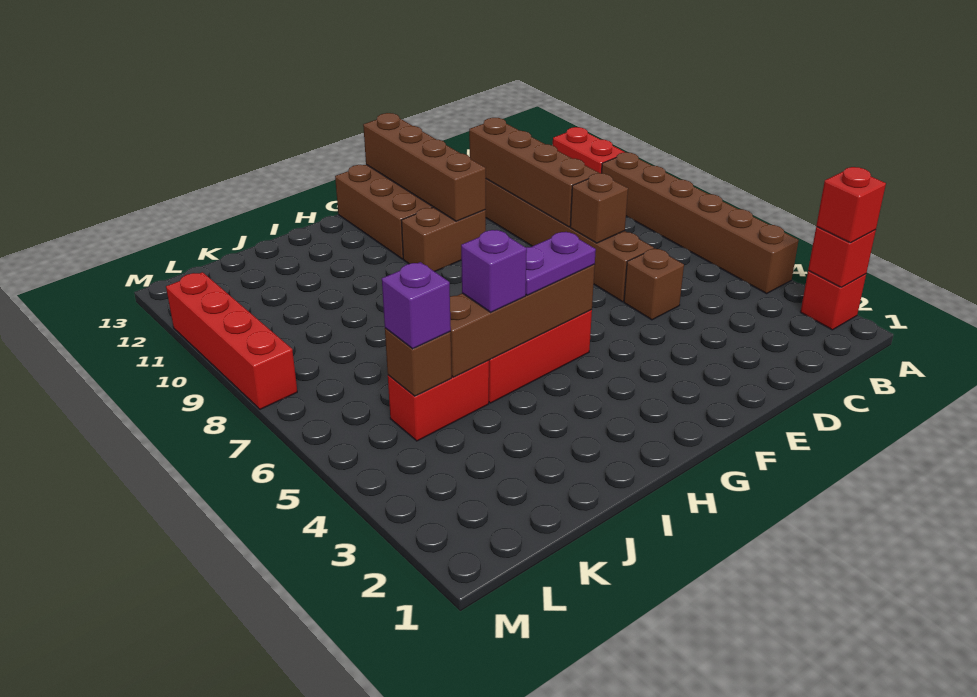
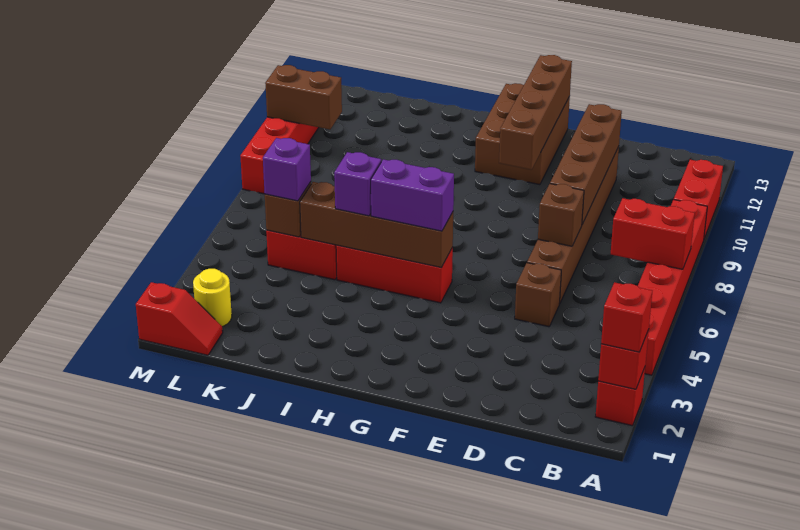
brown 1x6 brick [602,152,799,294] -> red 1x6 brick [638,200,707,375]
none -> red 1x2 brick [611,198,695,269]
brown 1x2 brick [401,207,486,272] -> brown 1x2 brick moved to [265,65,342,129]
purple 1x2 plate [526,232,596,295] -> purple 1x2 brick [371,159,454,231]
none -> red 1x2 slope [136,282,223,355]
none -> yellow 1x1 round brick [193,269,232,327]

